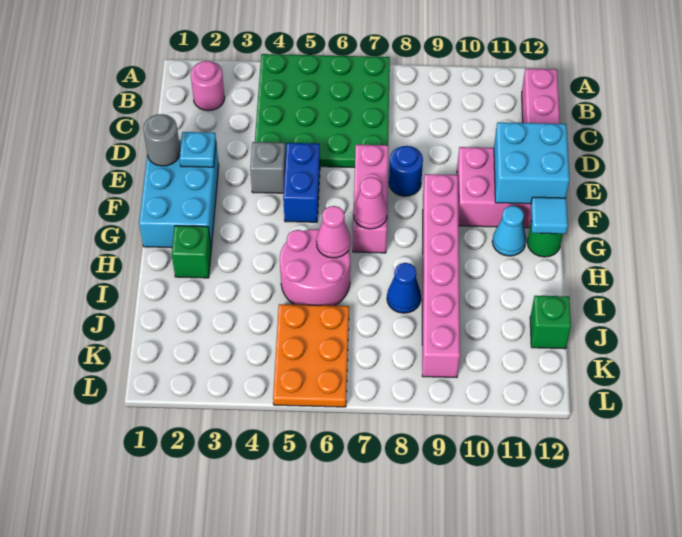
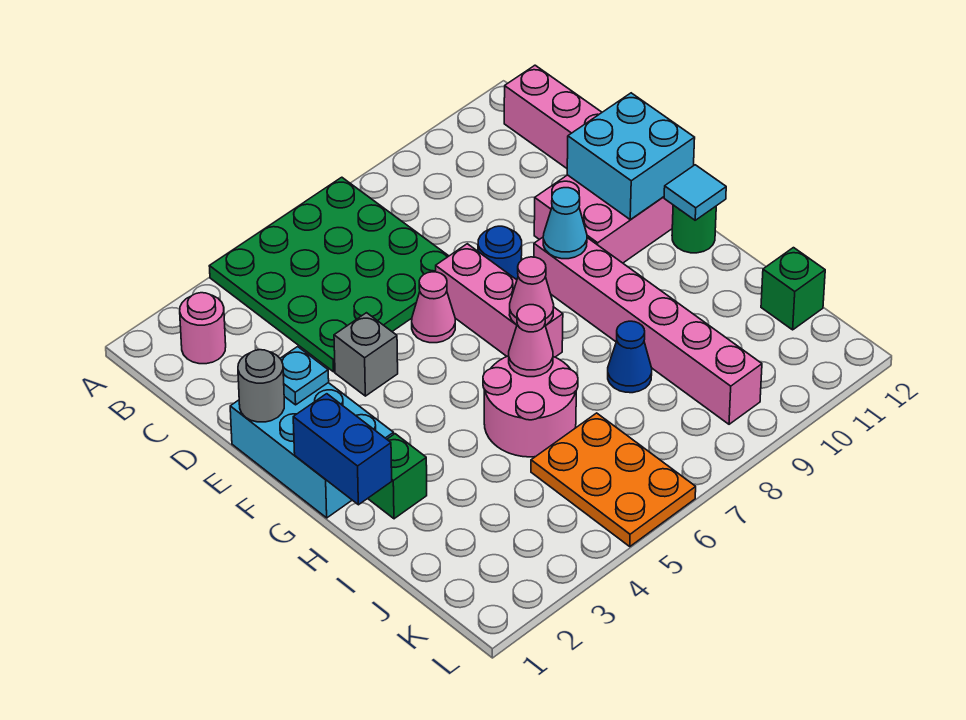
blue 1x2 brick [283,143,320,222] -> blue 1x2 brick moved to [293,394,392,505]
none -> pink 1x1 cone [412,272,455,343]
cyan 1x1 cone [492,206,526,256] -> cyan 1x1 cone moved to [543,188,587,259]

